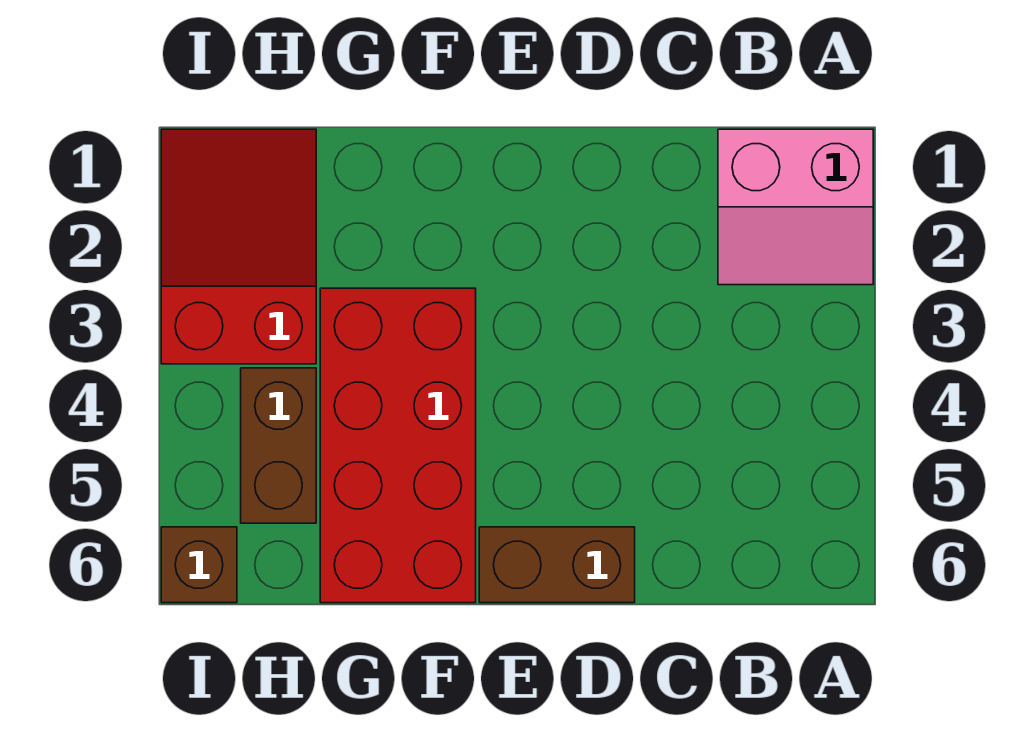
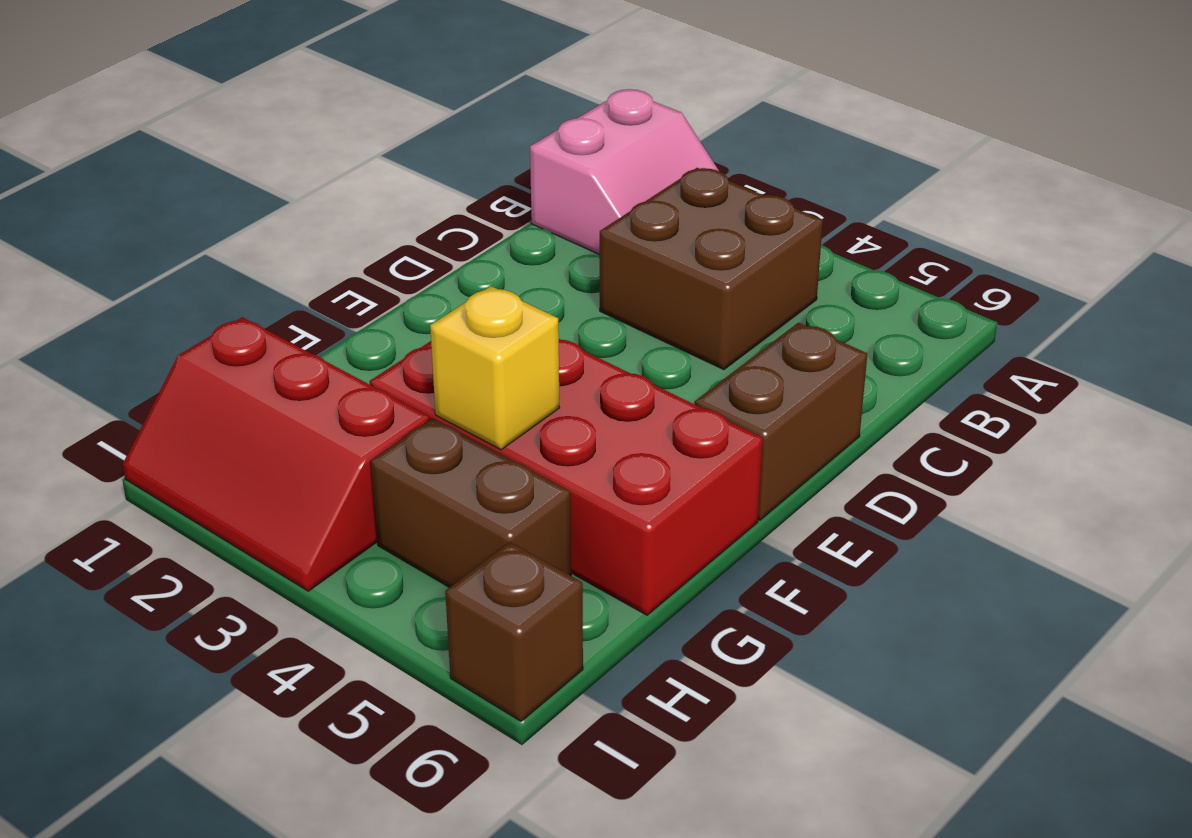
none -> brown 2x2 brick [600,168,823,370]
none -> yellow 1x1 brick [430,286,559,450]
red 2x3 slope [161,129,316,364] -> red 2x3 slope turned to [123,317,429,591]

